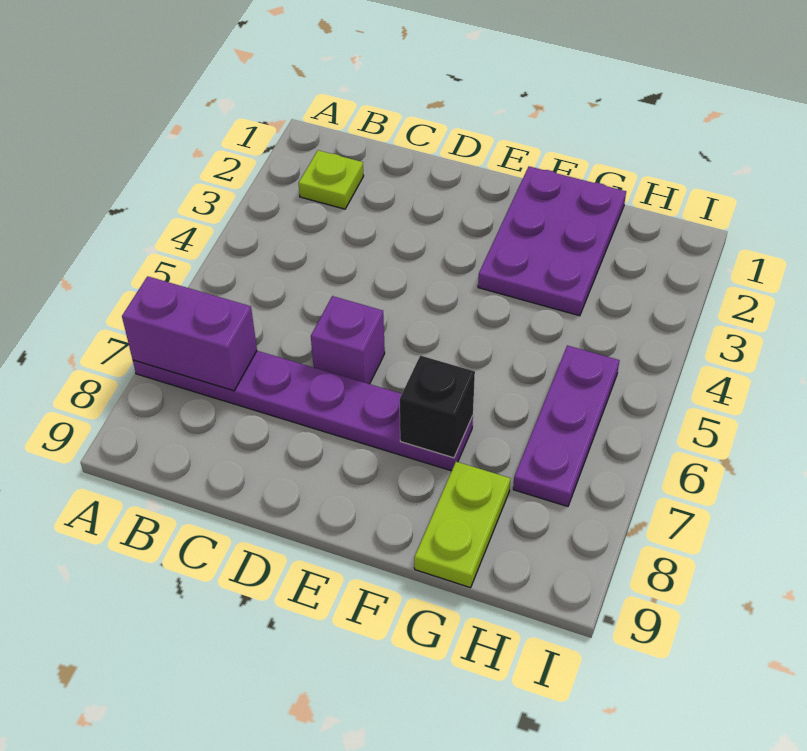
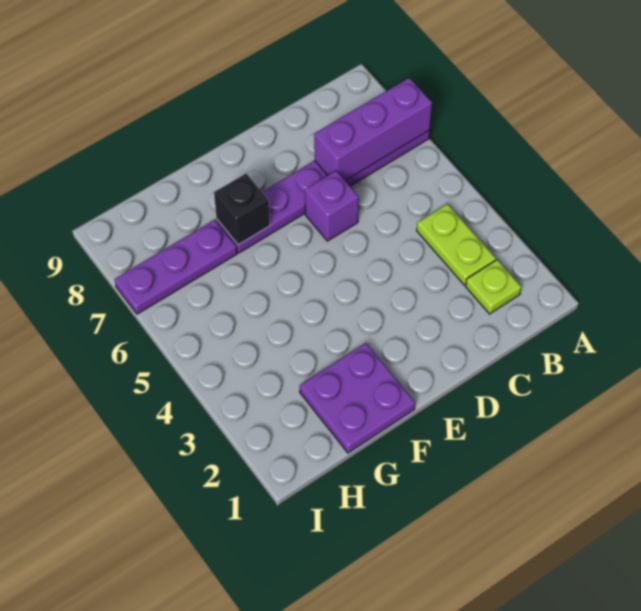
purple 1x2 brick [122,276,257,391] -> purple 1x3 brick [314,78,432,181]
purple 2x3 plate [478,166,626,316] -> purple 2x2 plate [299,343,415,453]
lime 1x2 plate [414,462,511,588] -> lime 1x2 plate moved to [417,204,496,285]
purple 1x3 plate [513,345,620,506] -> purple 1x3 plate turned to [115,220,237,314]

